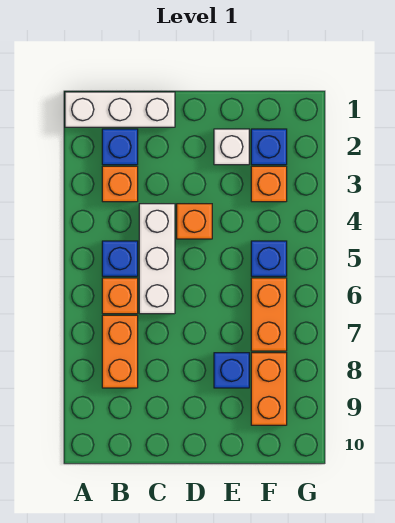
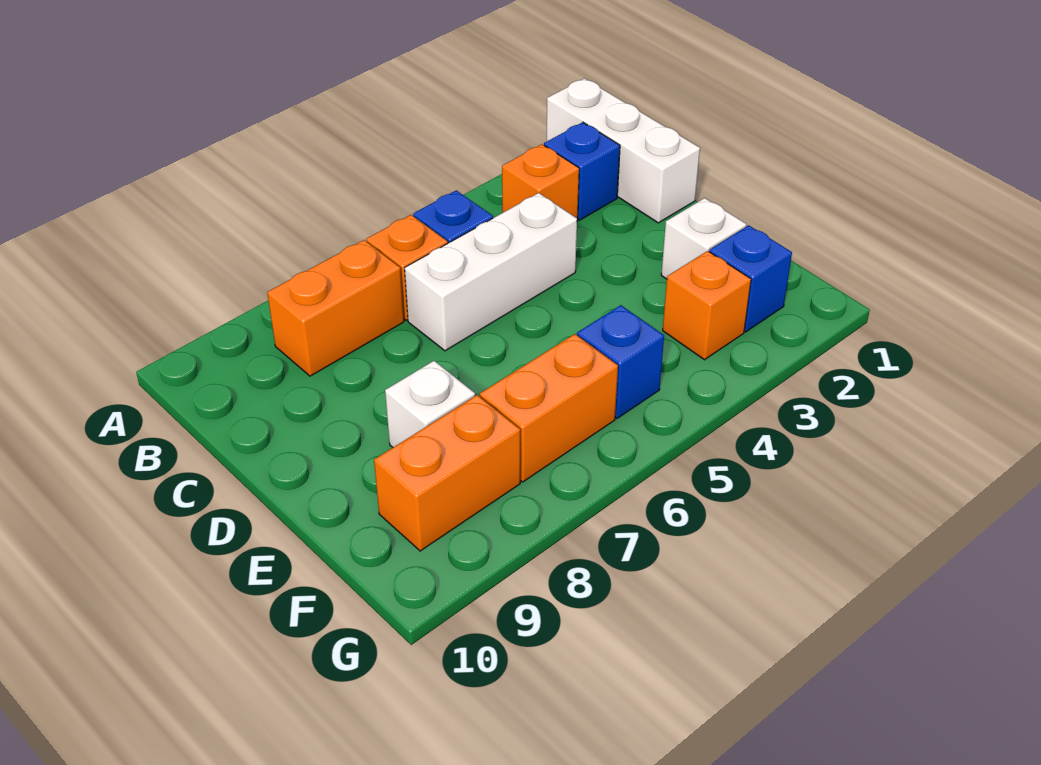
orange 1x1 brick [177,204,212,239] -> none
blue 1x1 brick [214,353,249,388] -> white 1x1 brick [385,361,475,447]

